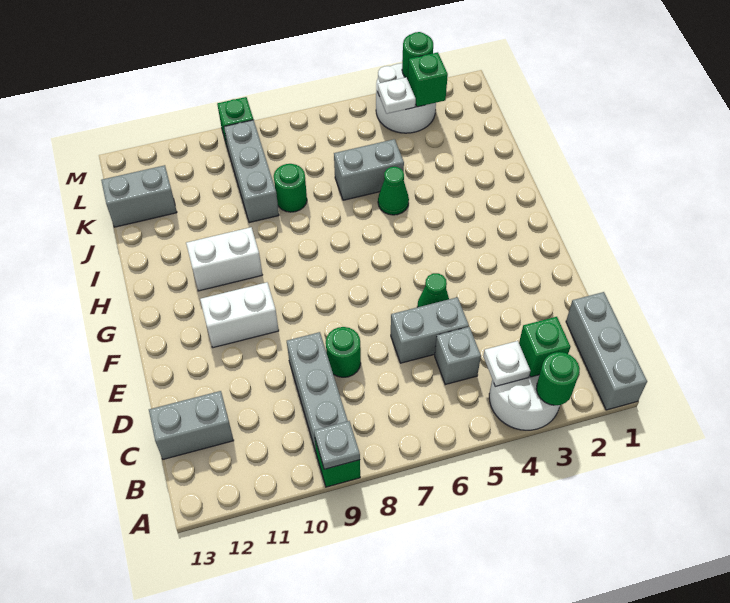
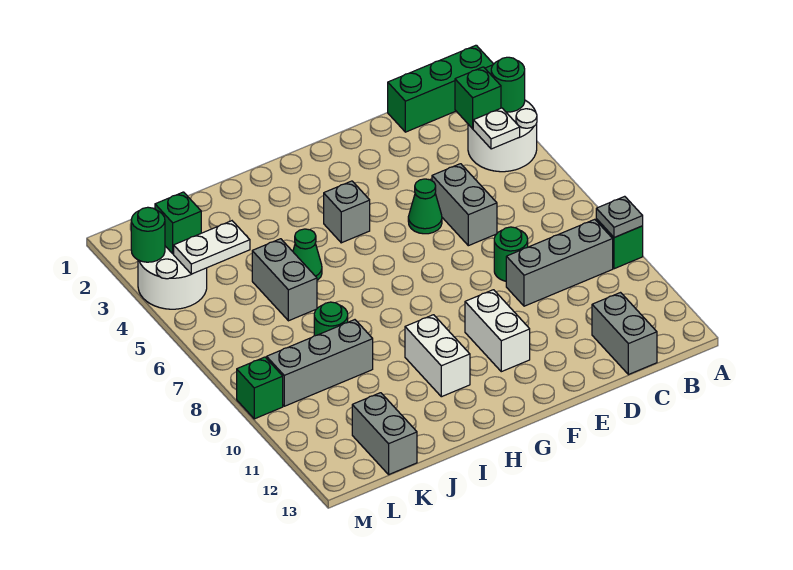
grey 1x3 brick [566,292,647,410] -> green 1x3 brick [388,45,493,132]
grey 1x1 brick [435,327,481,385] -> grey 1x1 brick moved to [324,181,370,243]
white 1x1 plate [378,77,416,114] -> white 1x2 plate [174,221,250,274]

